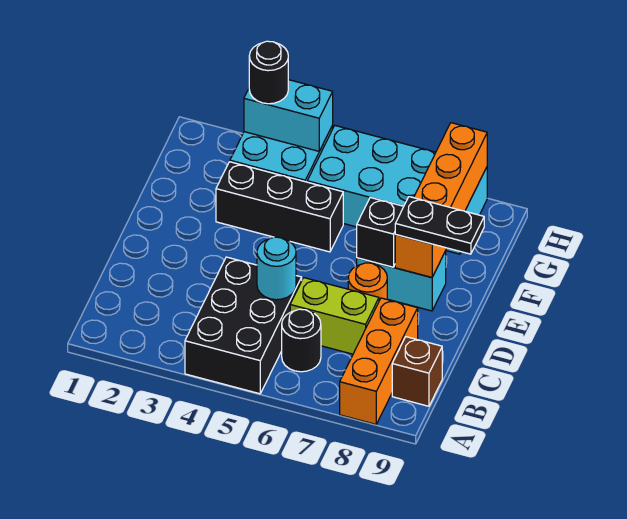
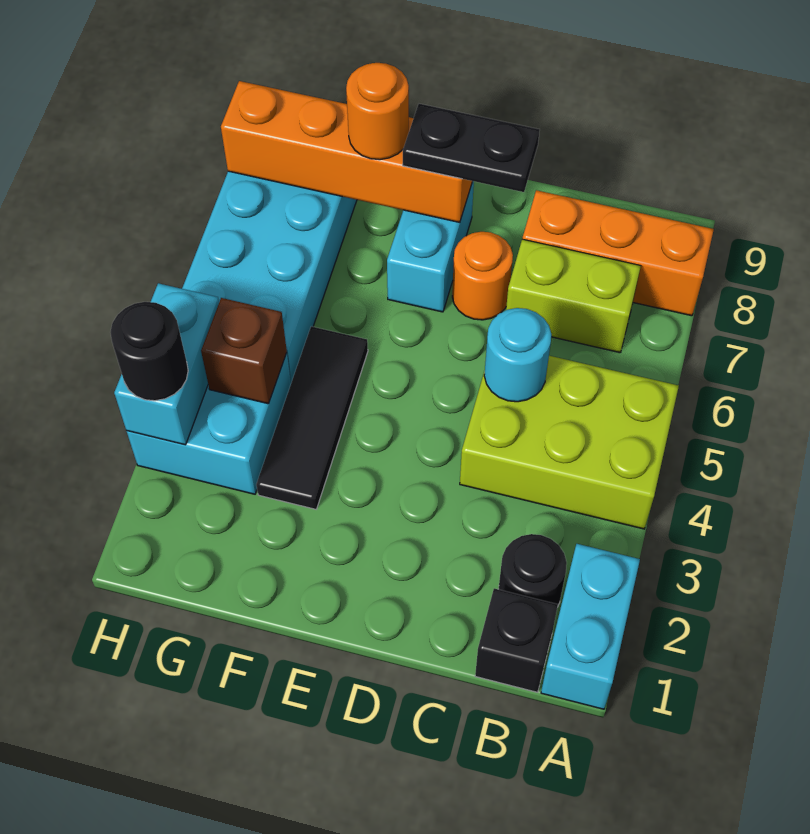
none -> cyan 1x2 brick [541,544,640,709]
black 2x3 brick [185,257,302,394] -> lime 2x3 brick [460,356,679,529]
black 1x1 round brick [282,309,321,372] -> black 1x1 round brick moved to [499,534,567,605]
brown 1x1 brick [392,337,442,406] -> brown 1x1 brick moved to [201,298,287,404]
lime 1x2 brick [290,278,379,354] -> lime 1x2 brick turned to [506,239,641,353]
black 1x1 brick [357,198,404,267] -> black 1x1 brick moved to [475,588,558,692]
black 1x2 plate [395,197,484,254] -> black 1x2 plate turned to [403,104,540,192]
black 1x3 brick [216,162,343,252] -> black 1x3 tile [256,326,368,509]
none -> orange 1x1 round brick [346,63,409,160]

